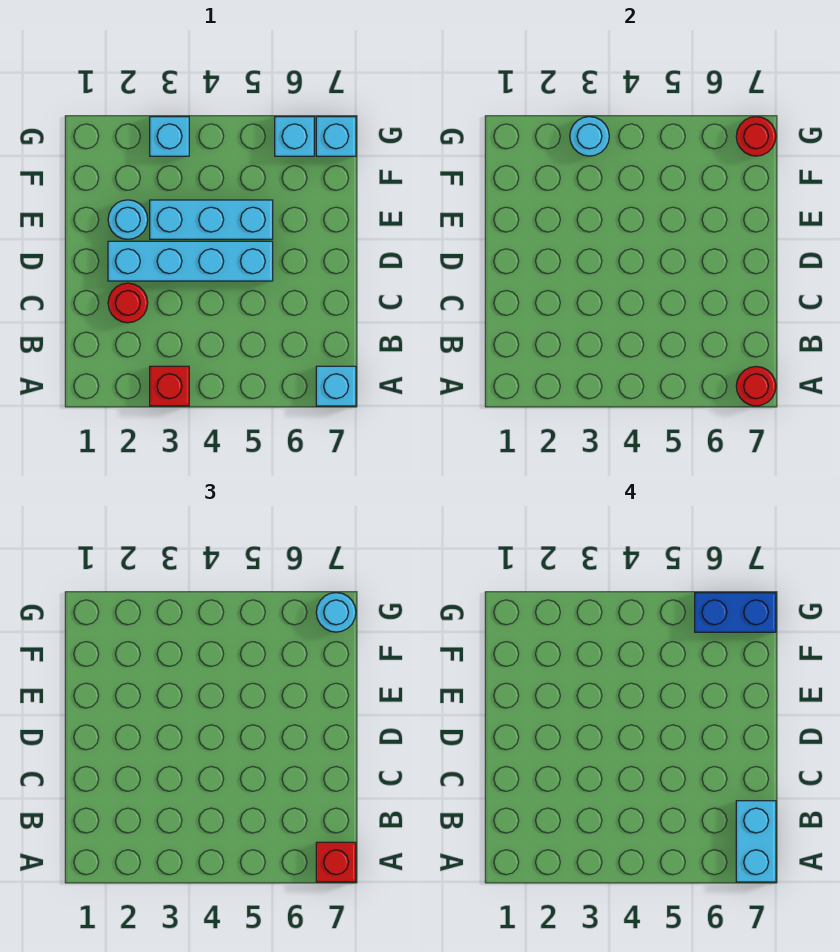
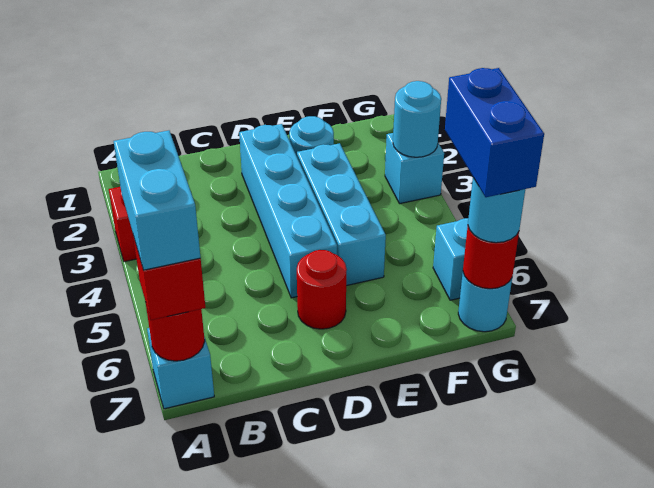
cyan 1x2 brick [736,801,776,882] -> cyan 1x2 brick turned to [114,130,201,270]
red 1x1 round brick [108,283,148,323] -> red 1x1 round brick moved to [297,250,347,329]
cyan 1x1 brick [316,117,356,156] -> cyan 1x1 round brick [458,273,512,332]

